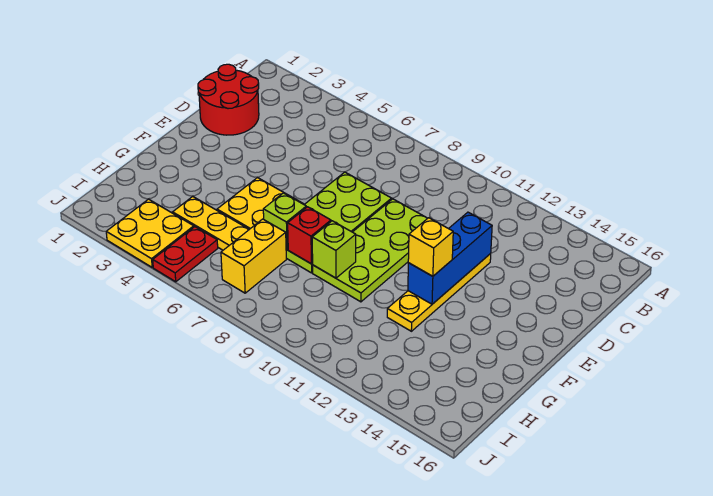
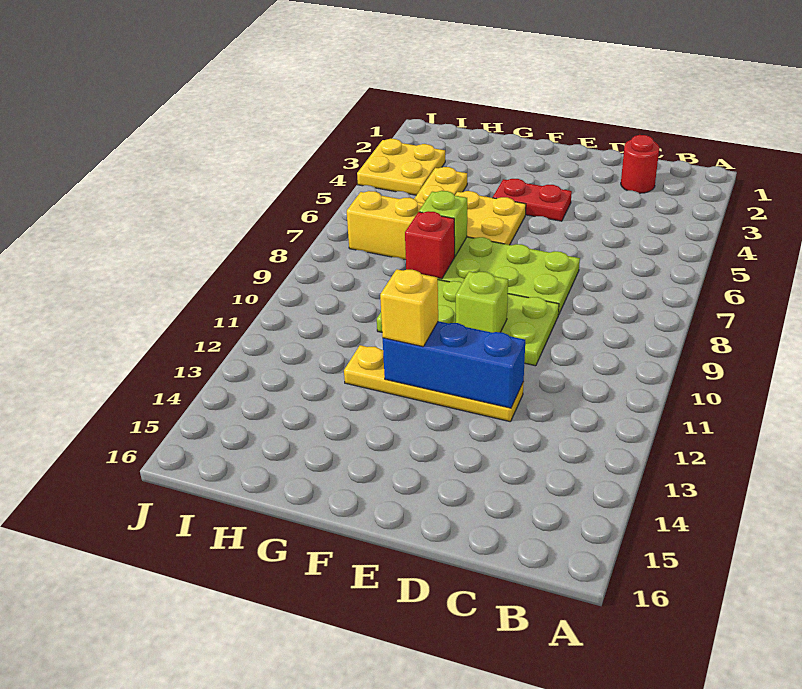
red 2x2 round brick [198,64,259,135] -> red 1x1 round brick [621,135,659,193]
lime 1x1 brick [312,221,356,278] -> lime 1x1 brick moved to [456,271,508,333]
red 1x2 plate [153,227,218,282] -> red 1x2 plate moved to [493,179,572,221]

